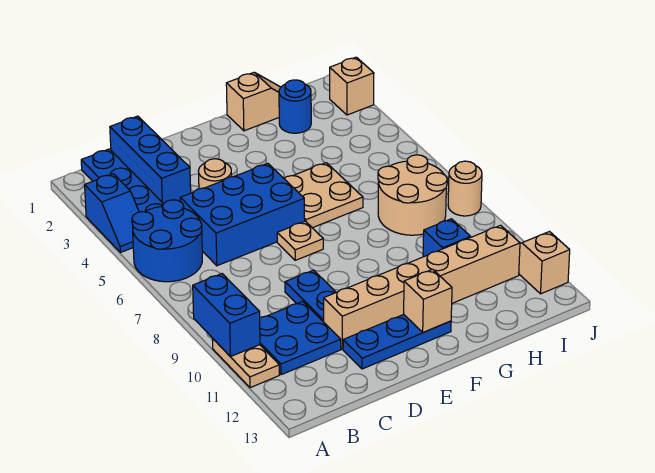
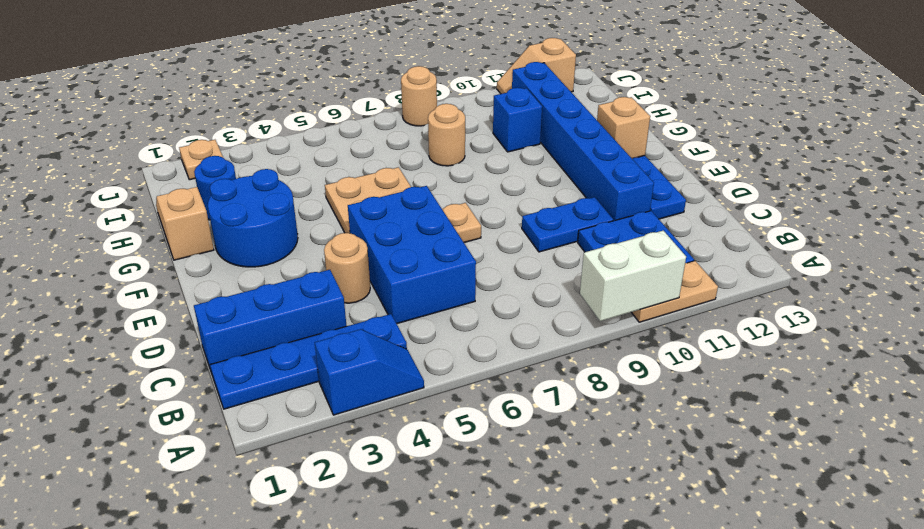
blue 2x2 round brick [132,200,202,282] -> blue 2x2 round brick moved to [208,169,298,267]
blue 1x2 brick [193,274,260,357] -> white 1x2 brick [580,231,686,321]
tan 1x6 brick [324,225,520,349] -> blue 1x6 brick [512,62,654,221]
tan 2x2 round brick [378,155,447,235] -> tan 1x1 round brick [428,104,465,166]
tan 1x1 brick [330,57,374,115] -> tan 1x1 plate [179,140,223,180]

